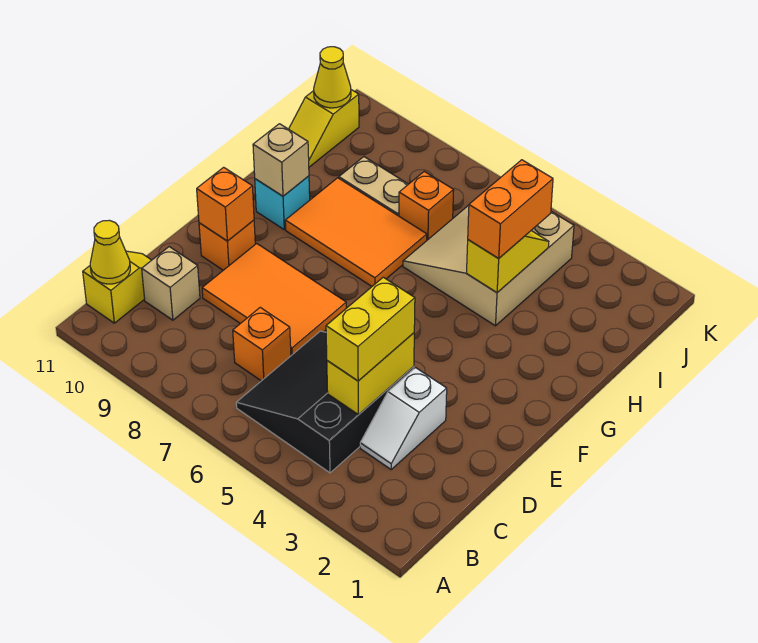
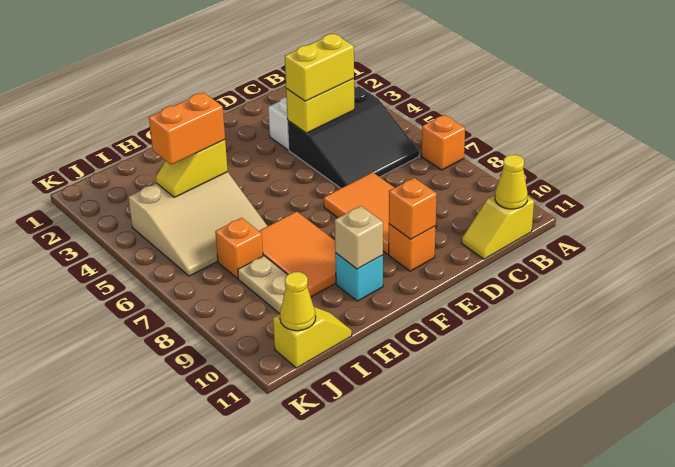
orange 1x1 brick [233,307,291,381] -> orange 1x1 brick moved to [421,115,465,170]
tan 1x1 brick [142,247,200,320] -> none

